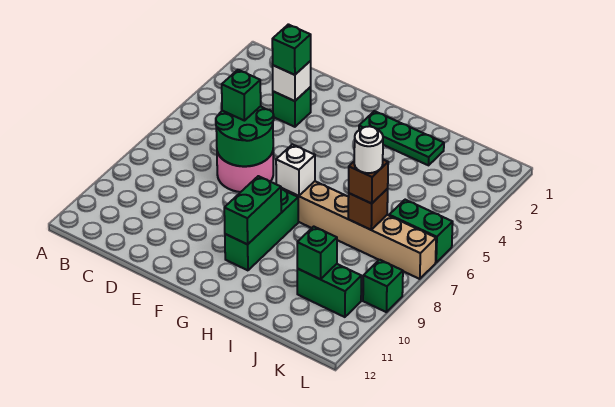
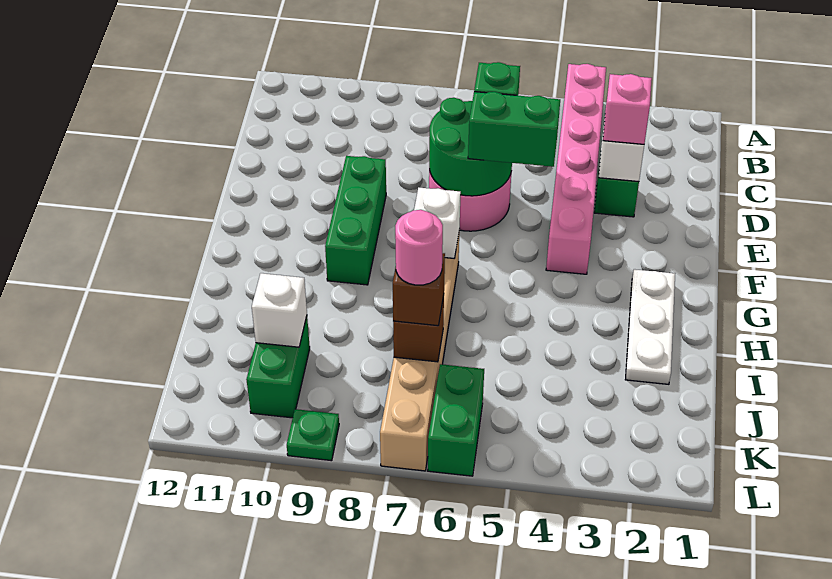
none -> pink 1x6 brick [546,64,606,274]
green 1x1 brick [272,24,311,75] -> pink 1x1 brick [603,74,652,144]
green 1x3 plate [359,111,444,165] -> white 1x3 plate [625,269,675,384]
green 1x3 brick [225,189,298,270] -> green 1x3 brick turned to [325,156,386,285]
green 1x2 brick [224,176,281,244] -> green 1x2 brick moved to [468,92,560,167]
white 1x1 round brick [354,126,383,173] -> pink 1x1 round brick [395,210,443,285]
green 1x1 brick [297,227,337,279] -> white 1x1 brick [252,273,307,347]
green 1x1 brick [363,260,403,312] -> green 1x1 plate [287,409,339,461]

